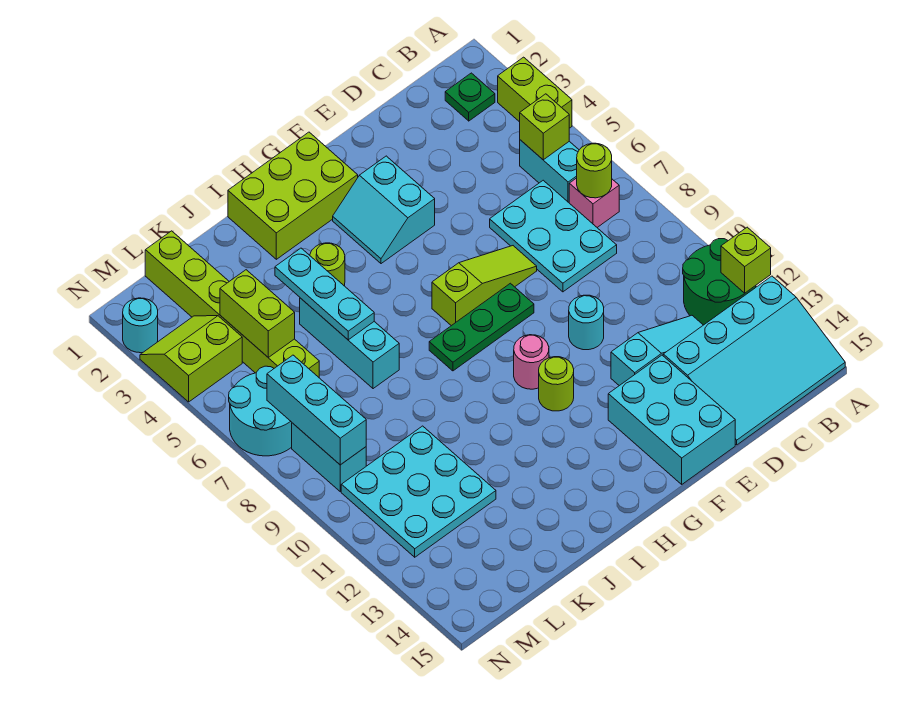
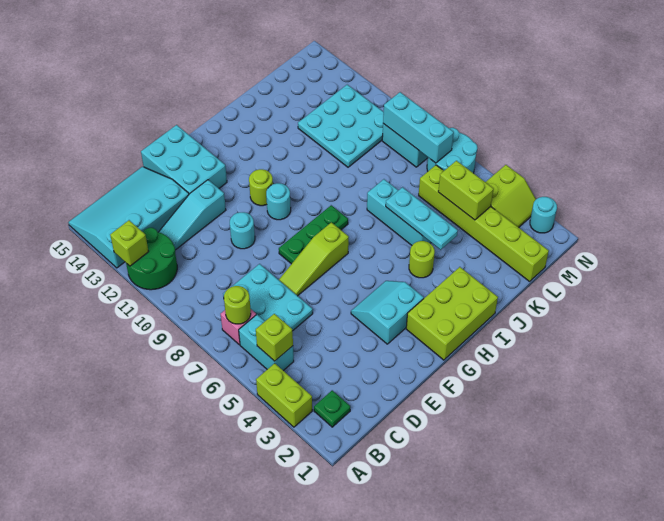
cyan 2x2 slope [333,156,435,264] -> cyan 2x2 slope turned to [351,281,424,344]
pink 1x1 round brick [514,335,549,389] -> cyan 1x1 round brick [266,183,291,220]

